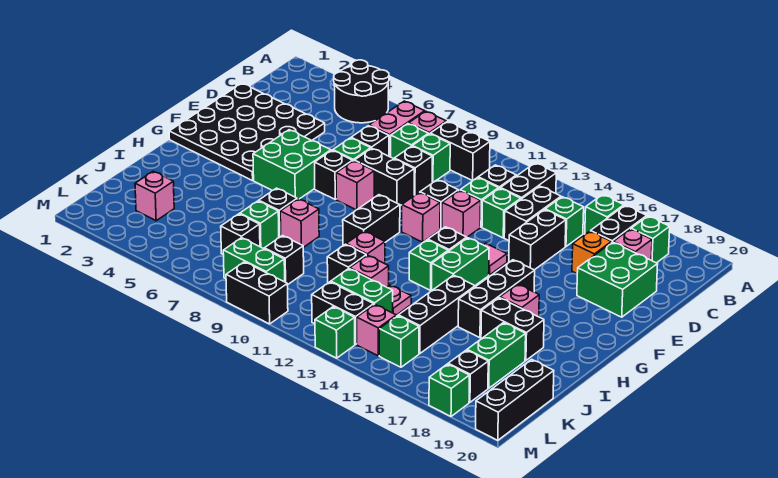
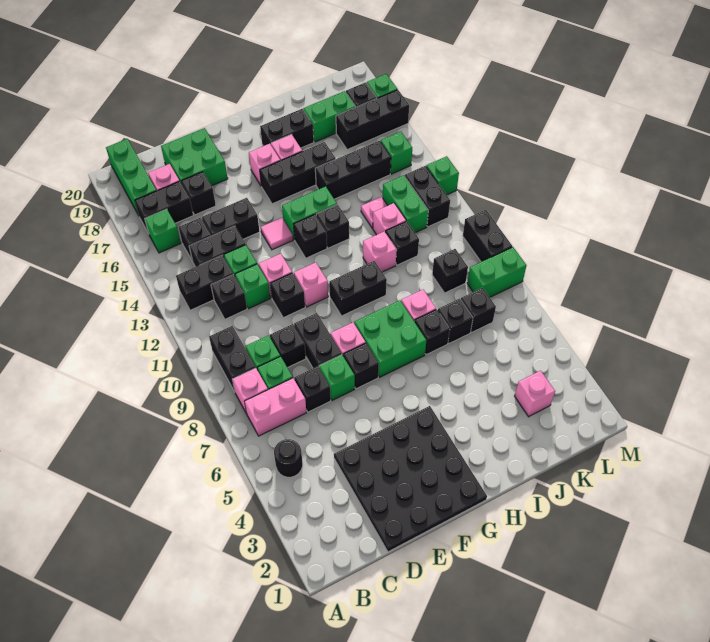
black 2x2 round brick [334,60,389,123] -> black 1x1 round brick [274,439,303,477]
green 1x1 brick [631,216,670,263] -> green 1x3 brick [106,139,156,215]
green 1x1 brick [545,197,584,247] -> black 1x1 brick [179,218,211,260]
orange 1x1 brick [572,231,611,273] -> black 1x1 brick [181,172,216,215]
green 2x2 brick [253,130,331,199] -> green 2x2 brick moved to [354,300,426,377]
green 1x1 brick [409,240,448,290] -> black 1x1 brick [316,205,349,248]
black 1x2 brick [481,298,544,360] -> black 1x2 brick turned to [260,109,314,148]
green 1x1 brick [240,201,279,249] -> black 1x1 brick [438,299,473,343]
black 1x3 brick [476,359,554,440] -> black 1x3 brick moved to [336,90,409,150]
green 1x2 brick [223,238,285,282] -> green 1x2 brick turned to [467,247,527,297]
pink 1x1 brick [357,304,396,356] -> pink 1x1 brick moved to [249,144,280,186]

